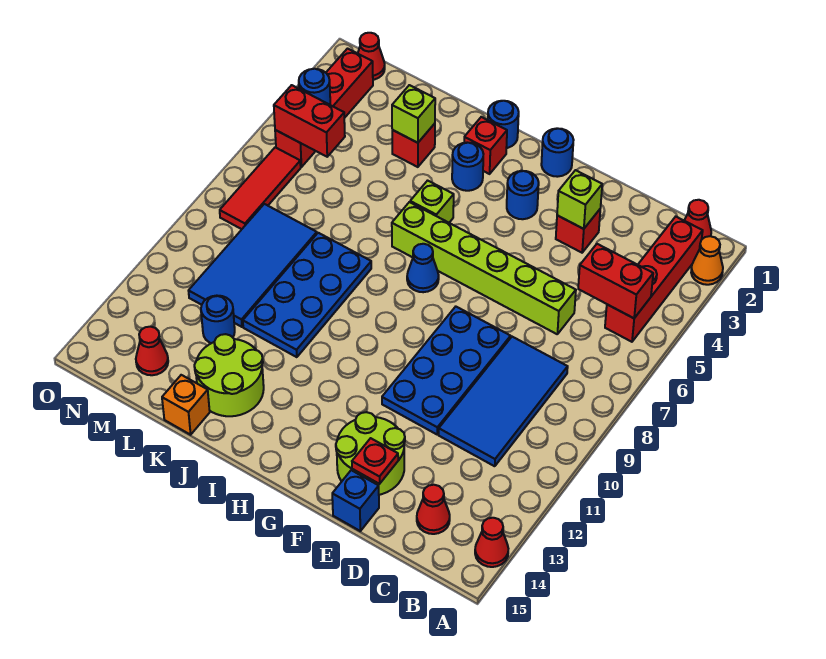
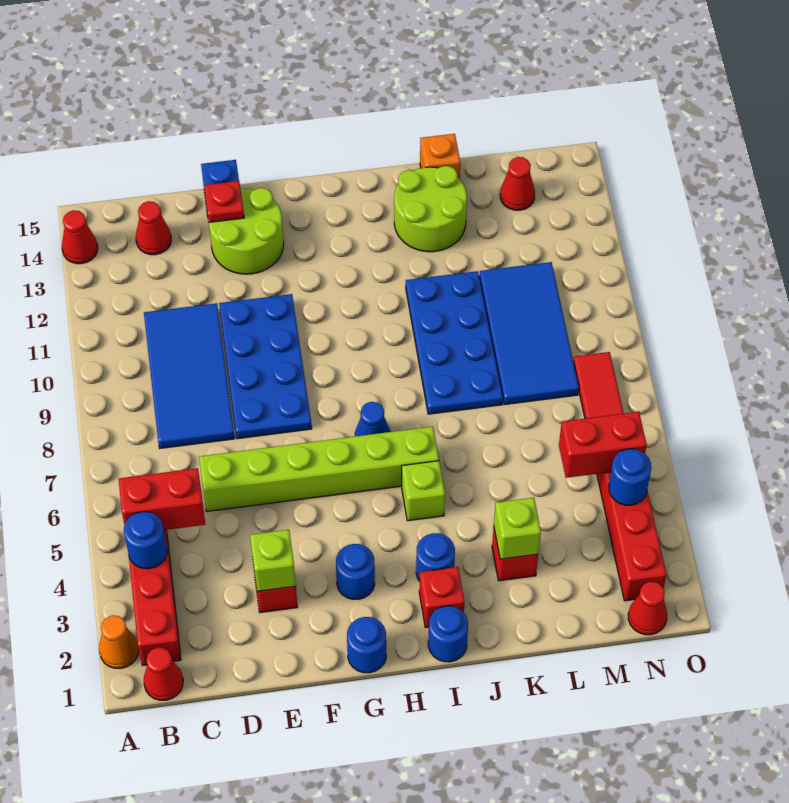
blue 1x1 round brick [201,296,235,343] -> blue 1x1 round brick moved to [124,512,167,569]

